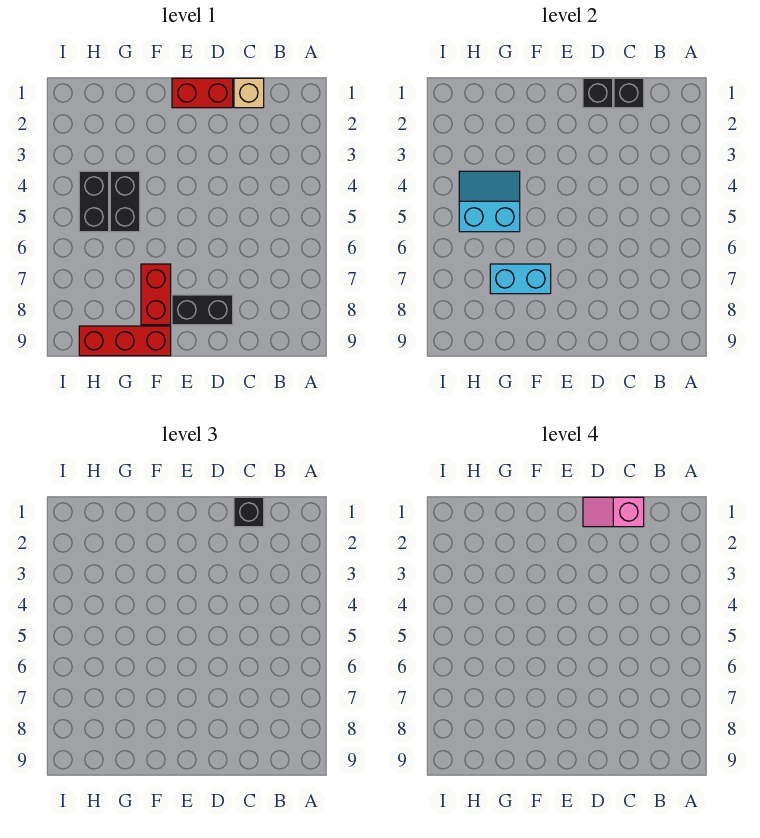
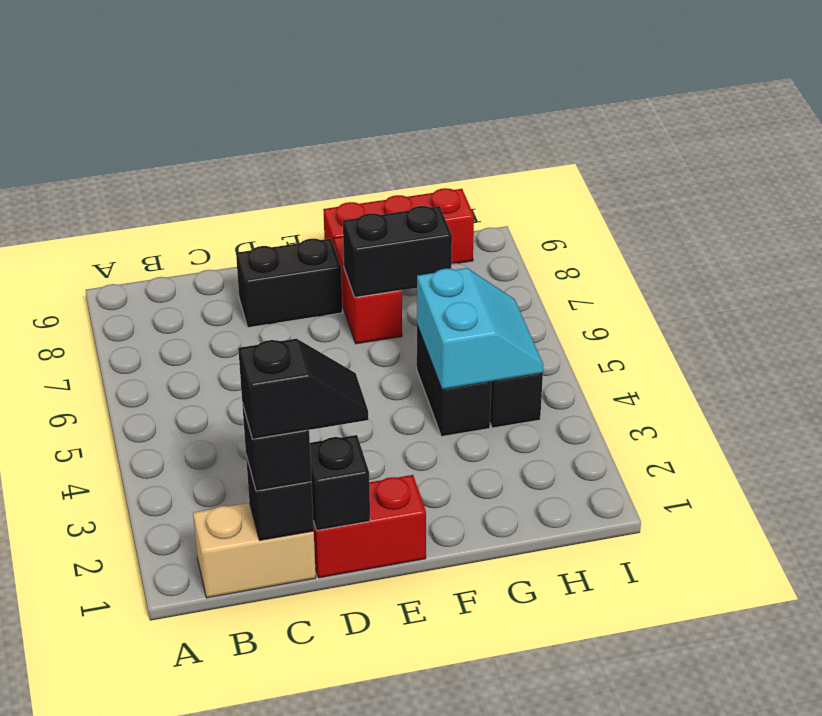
tan 1x1 brick [234,78,264,108] -> tan 1x2 brick [193,503,316,598]
pink 1x2 slope [583,497,644,527] -> black 1x2 slope [238,339,368,439]
cyan 1x2 brick [490,264,551,294] -> black 1x2 brick [343,206,452,297]
cyan 2x2 slope [459,171,520,232] -> cyan 2x2 slope turned to [417,268,543,390]

